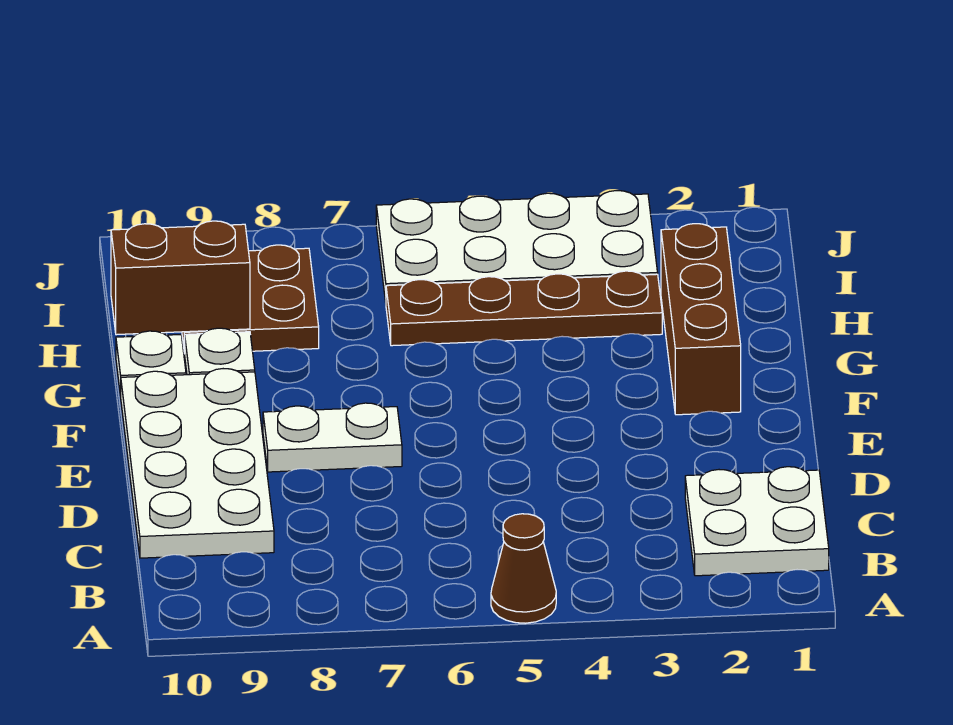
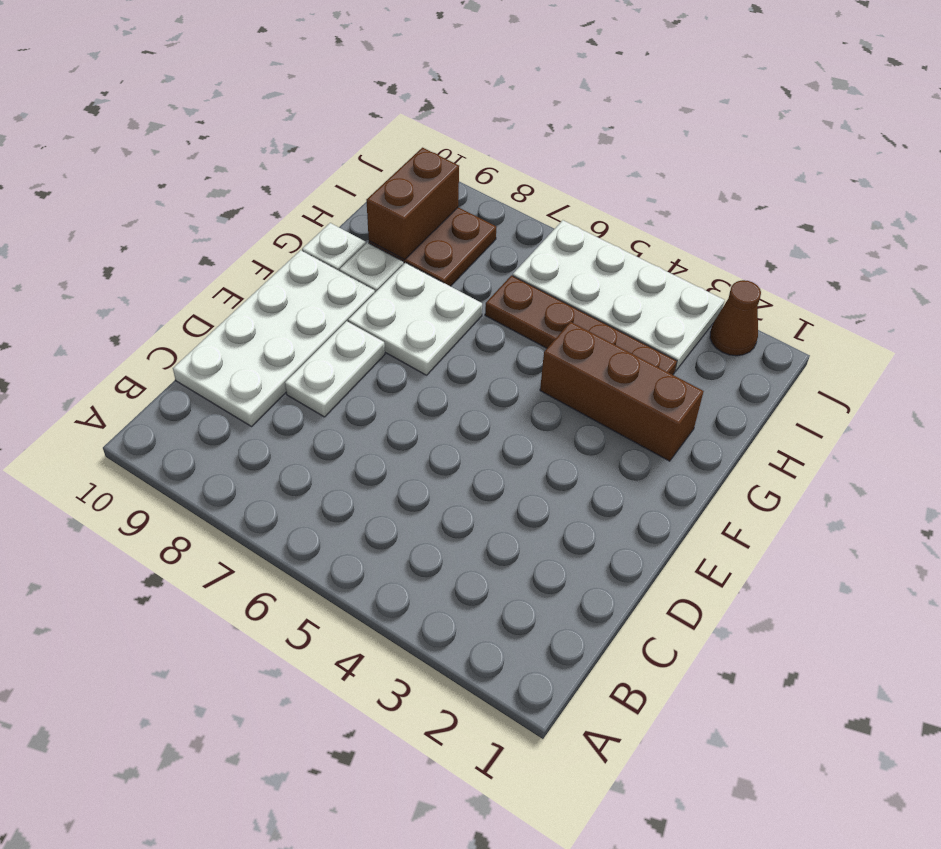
brown 1x1 cone [491,514,556,623] -> brown 1x1 cone moved to [710,280,761,356]
white 2x2 plate [685,467,829,576] -> white 2x2 plate moved to [348,263,482,375]
white 1x2 plate [263,403,402,472] -> white 1x2 plate turned to [285,321,385,417]
brown 1x3 brick [661,224,741,415] -> brown 1x3 brick turned to [540,322,704,461]
brown 1x2 brick [111,221,250,335] -> brown 1x2 brick turned to [366,148,459,260]

